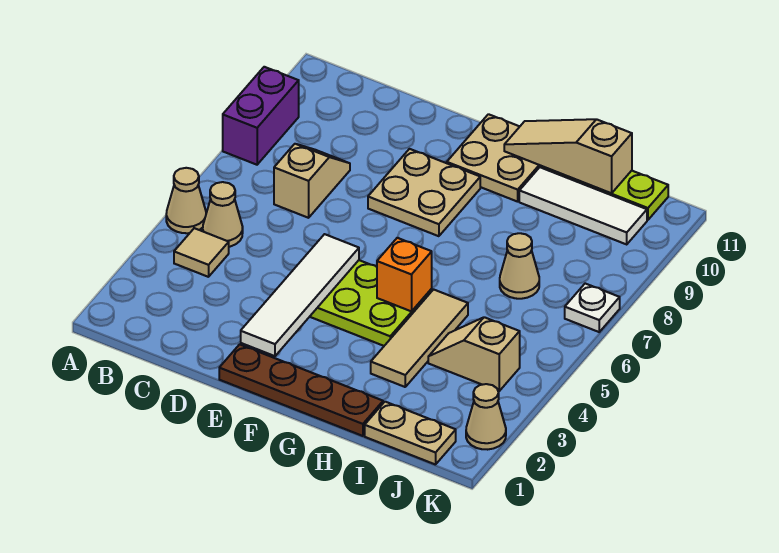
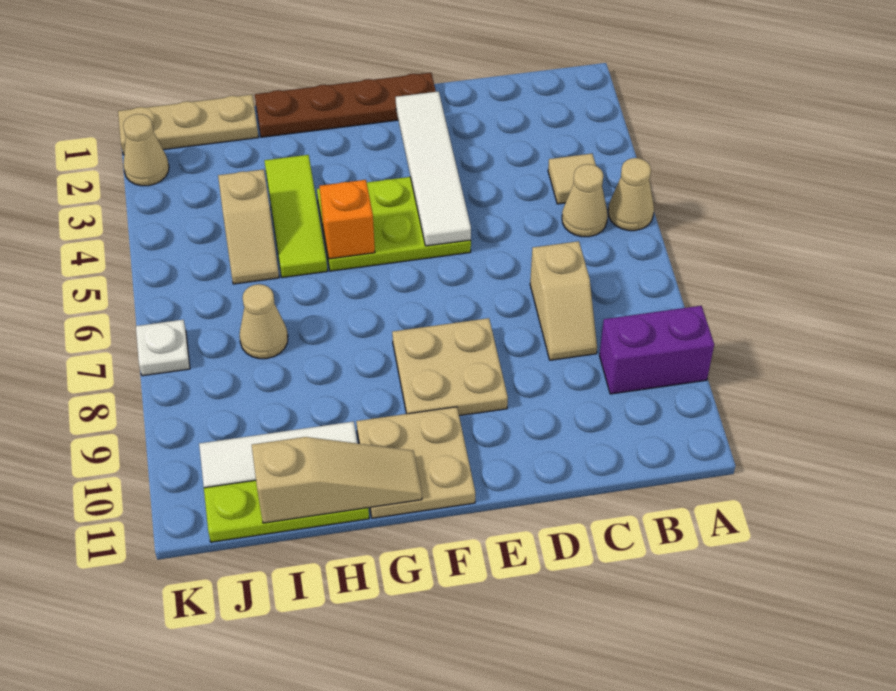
purple 1x2 brick [223,67,299,165] -> purple 1x2 brick turned to [599,306,714,394]
tan 1x3 tile [371,289,468,387] -> lime 1x3 tile [265,155,327,278]
tan 1x2 plate [365,402,456,465] -> tan 1x3 plate [118,95,258,155]
tan 1x2 slope [428,317,520,391] -> tan 1x2 slope turned to [218,169,279,284]

